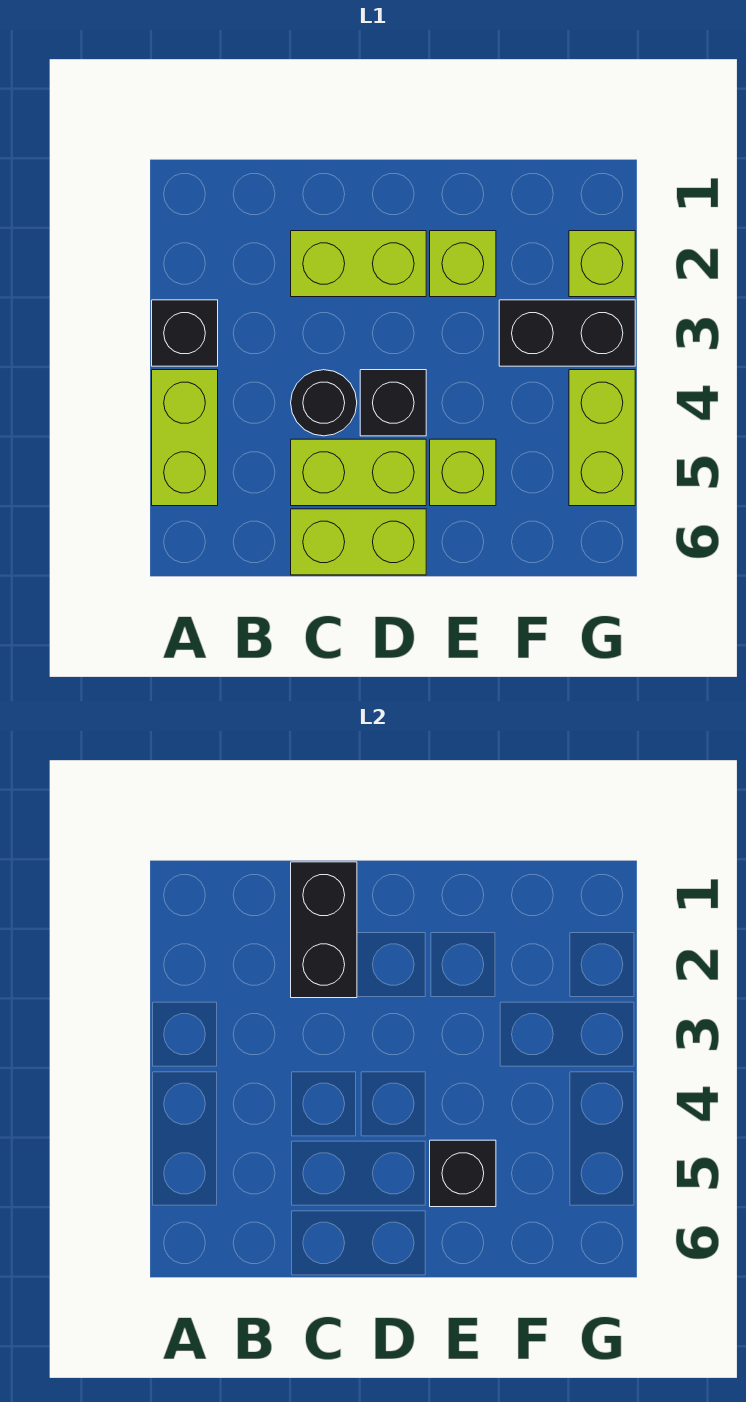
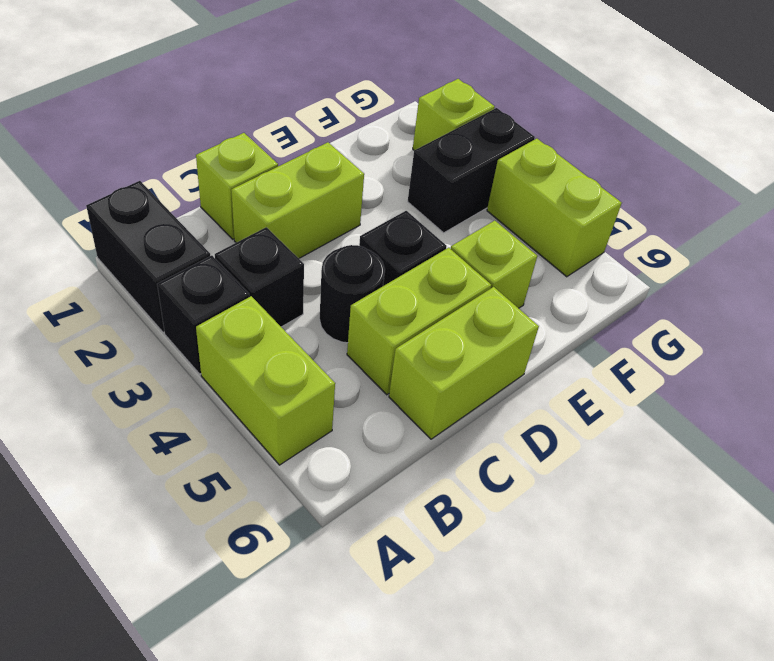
black 1x2 brick [291,862,357,998] -> black 1x2 brick moved to [86,181,210,332]
lime 1x1 brick [430,231,496,297] -> lime 1x1 brick moved to [196,133,278,239]
black 1x1 brick [430,1140,496,1207] -> black 1x1 brick moved to [215,227,304,327]

